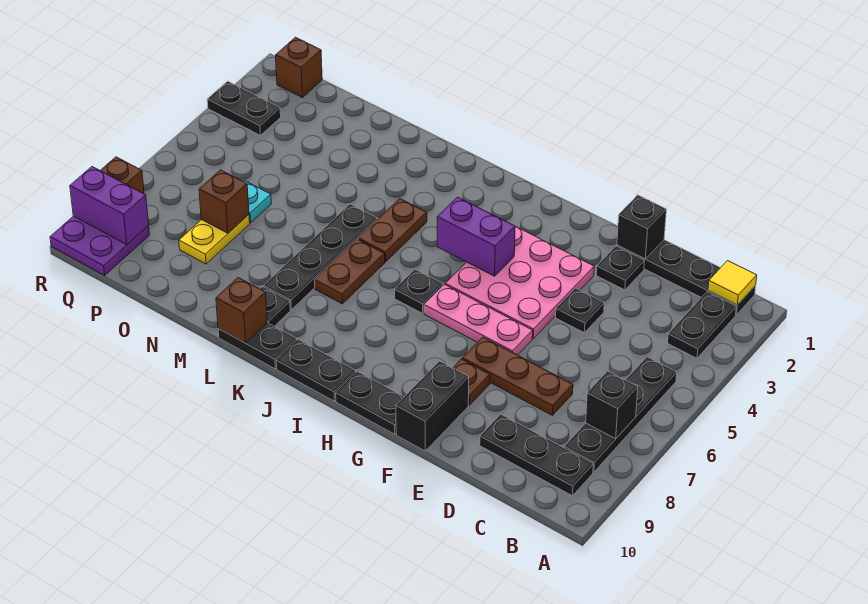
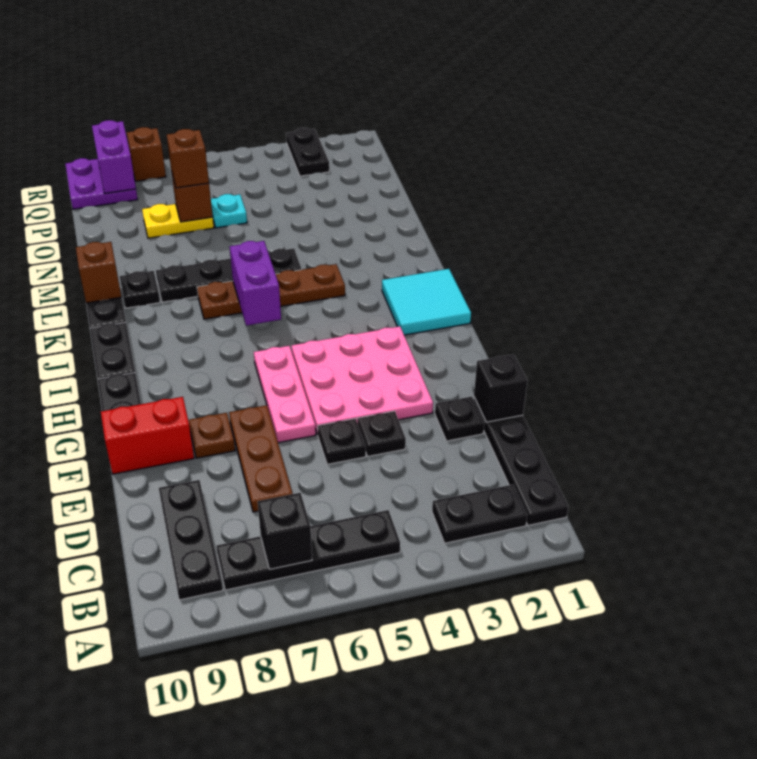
yellow 1x1 tile [708,261,757,305] -> none
black 1x2 brick [396,361,469,451] -> red 1x2 brick [101,397,194,474]
purple 1x2 brick [437,197,515,276] -> purple 1x2 brick moved to [230,241,281,326]
none -> cyan 2x2 tile [382,269,471,335]
black 1x1 plate [395,269,443,313] -> black 1x1 plate moved to [318,419,366,464]
brown 1x1 brick [276,37,322,98] -> brown 1x1 brick moved to [167,129,209,188]

